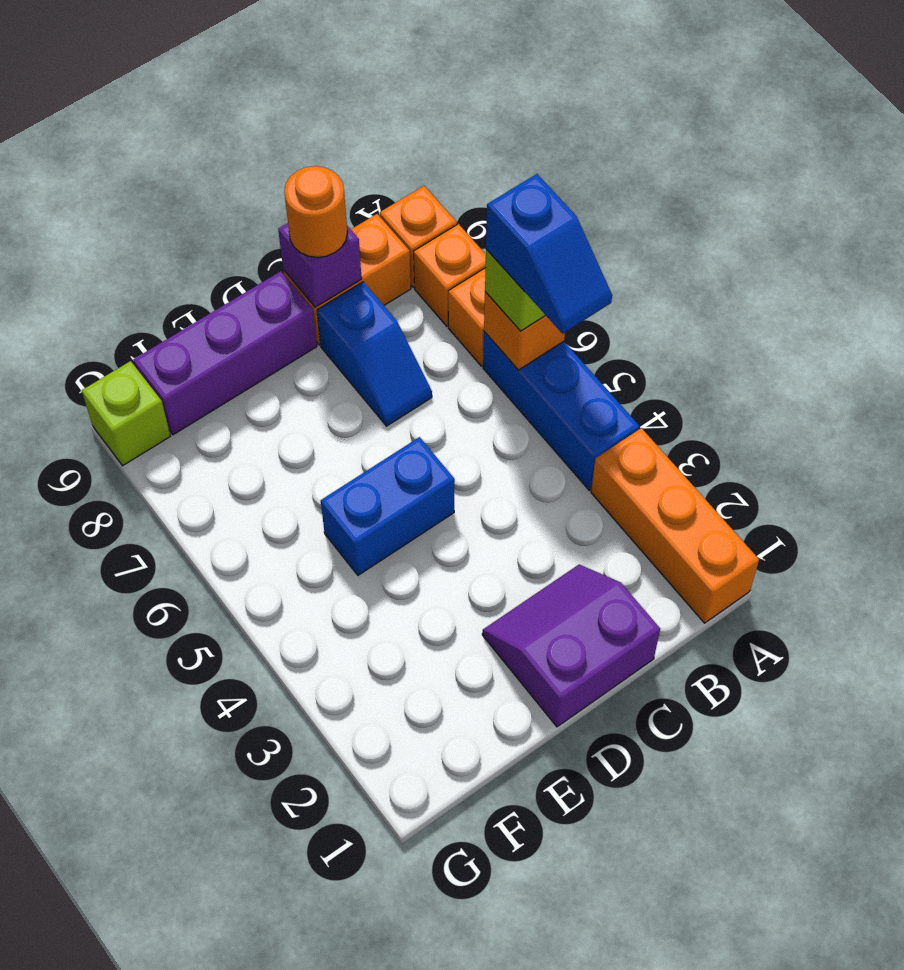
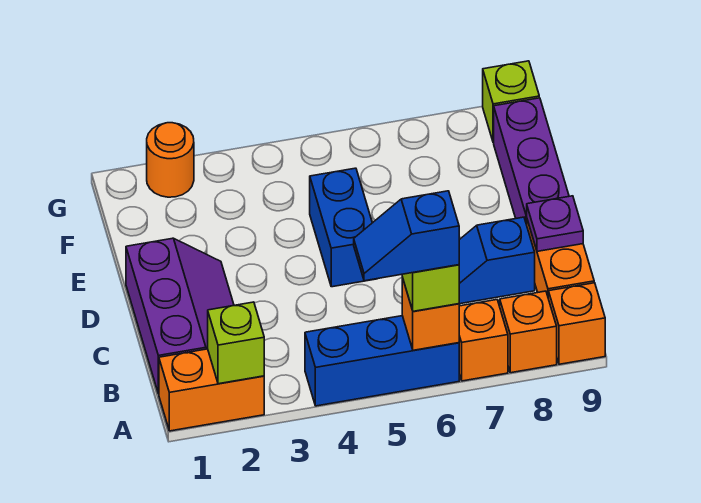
orange 1x3 brick [591,428,759,623] -> orange 1x2 brick [159,349,264,431]
none -> lime 1x1 brick [208,302,264,384]
purple 2x2 slope [482,564,660,727] -> purple 2x3 slope [126,238,234,394]
purple 1x1 brick [278,223,362,307] -> purple 1x1 plate [527,196,583,251]
orange 1x1 round brick [284,166,347,257] -> orange 1x1 round brick moved to [147,123,194,197]

